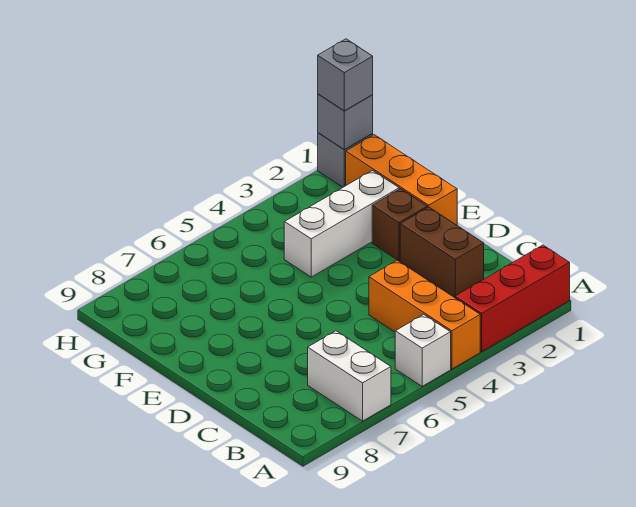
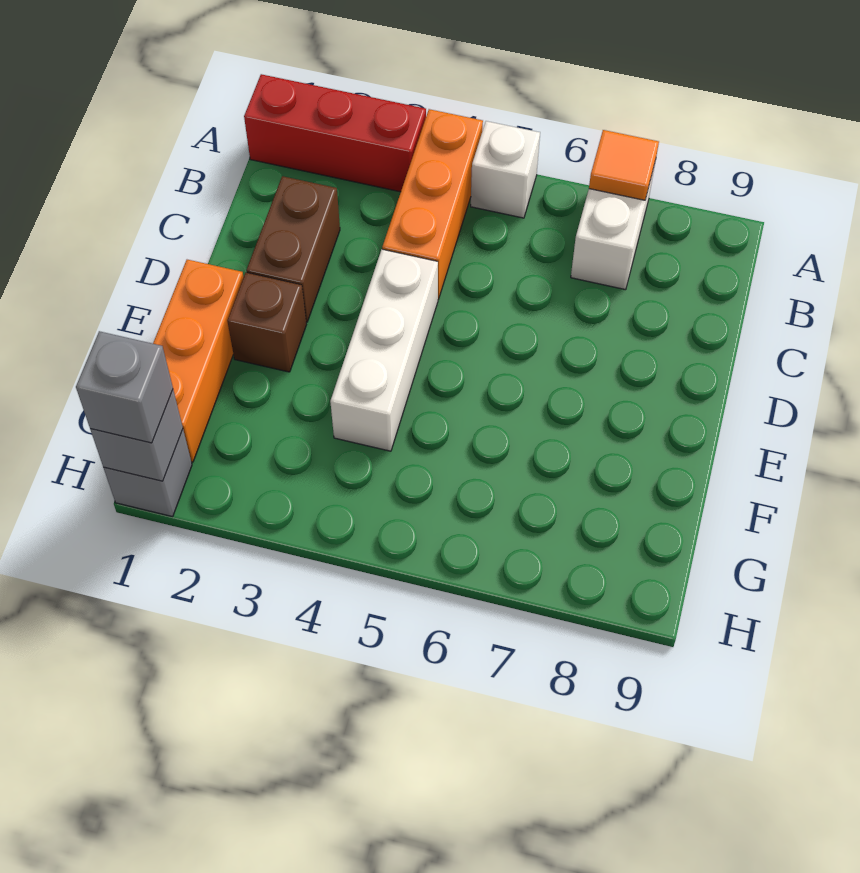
none -> orange 1x1 tile [589,130,659,200]
white 1x3 brick [284,170,399,277] -> white 1x3 brick turned to [330,249,438,451]

